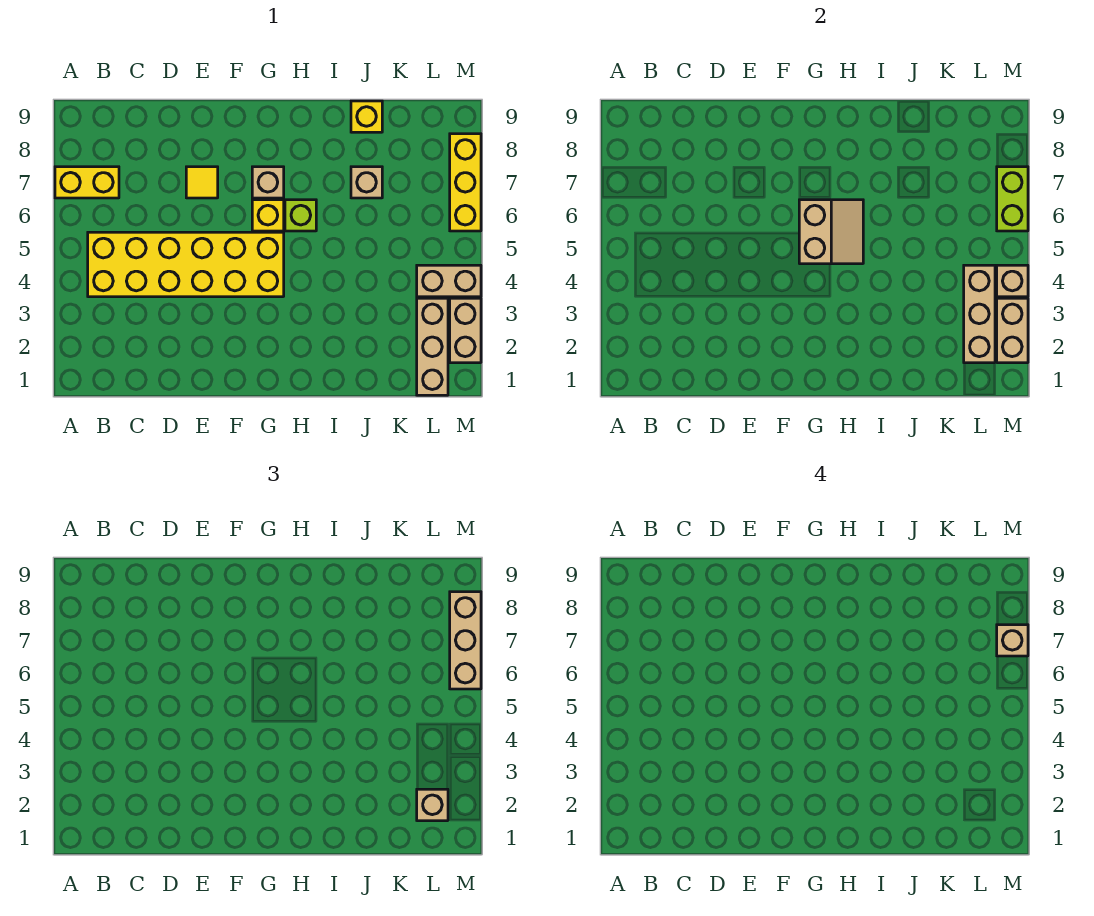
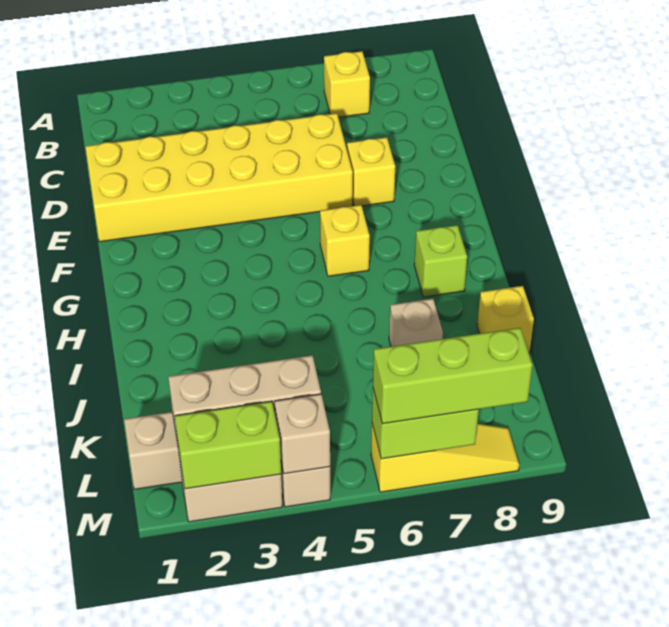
yellow 1x2 brick [55,167,119,198] -> yellow 1x1 brick [324,51,370,117]
yellow 2x6 brick [88,232,284,297] -> yellow 2x6 brick turned to [85,113,353,242]
yellow 1x1 tile [186,167,218,198] -> yellow 1x1 brick [347,137,395,206]
tan 2x2 slope [799,200,863,264] -> none
tan 1x1 brick [252,167,284,198] -> none
lime 1x1 brick [285,200,316,231] -> lime 1x1 brick moved to [414,225,467,297]
tan 1x1 brick [417,789,448,821] -> none
tan 1x2 brick [997,298,1028,363] -> lime 1x2 brick [175,401,281,489]
yellow 1x3 brick [450,134,481,231] -> yellow 1x3 slope [371,424,519,492]
tan 1x3 brick [450,592,481,689] -> lime 1x3 brick [373,328,533,424]
tan 1x1 brick [997,625,1028,656] -> none

